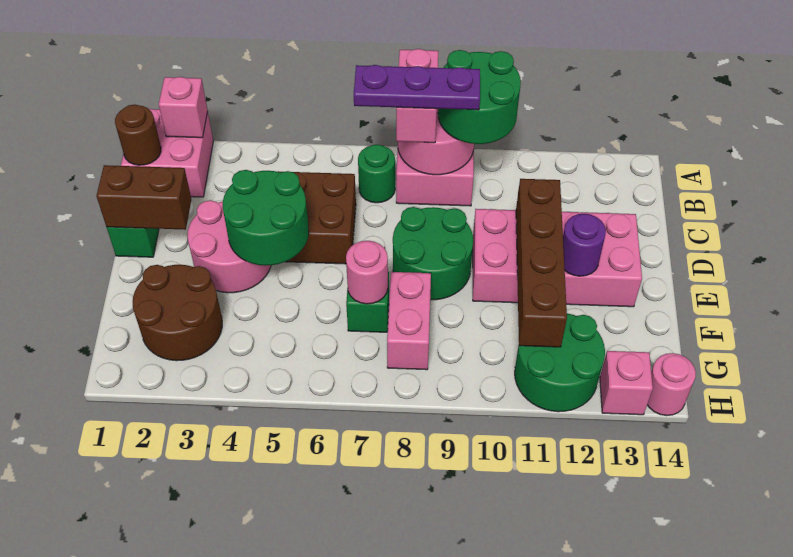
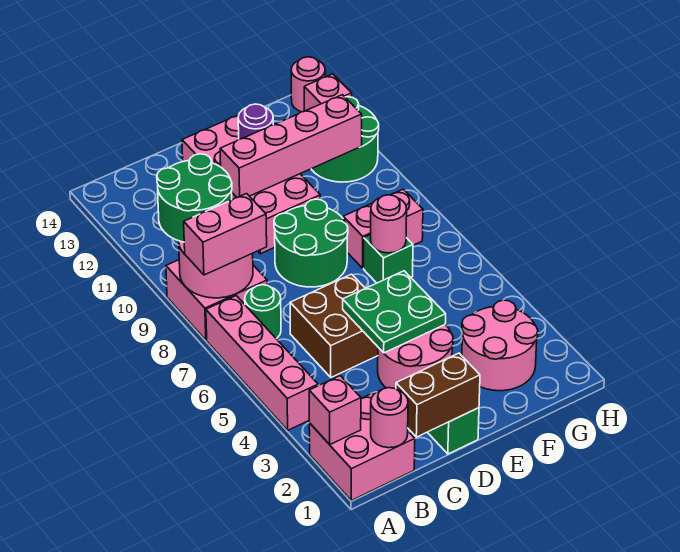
none -> pink 1x4 brick [206,296,318,430]
brown 1x1 round brick [115,104,161,165] -> pink 1x1 round brick [371,388,408,448]
purple 1x3 plate [354,65,480,110] -> none
brown 1x2 brick [96,165,191,230] -> brown 1x2 brick turned to [396,353,480,437]
green 2x2 round brick [223,170,309,266] -> green 2x2 plate [343,271,446,353]
brown 1x4 brick [516,179,567,347] -> pink 1x4 brick [220,95,362,197]
brown 2x2 round brick [133,265,222,361] -> pink 2x2 round brick [462,300,538,391]

